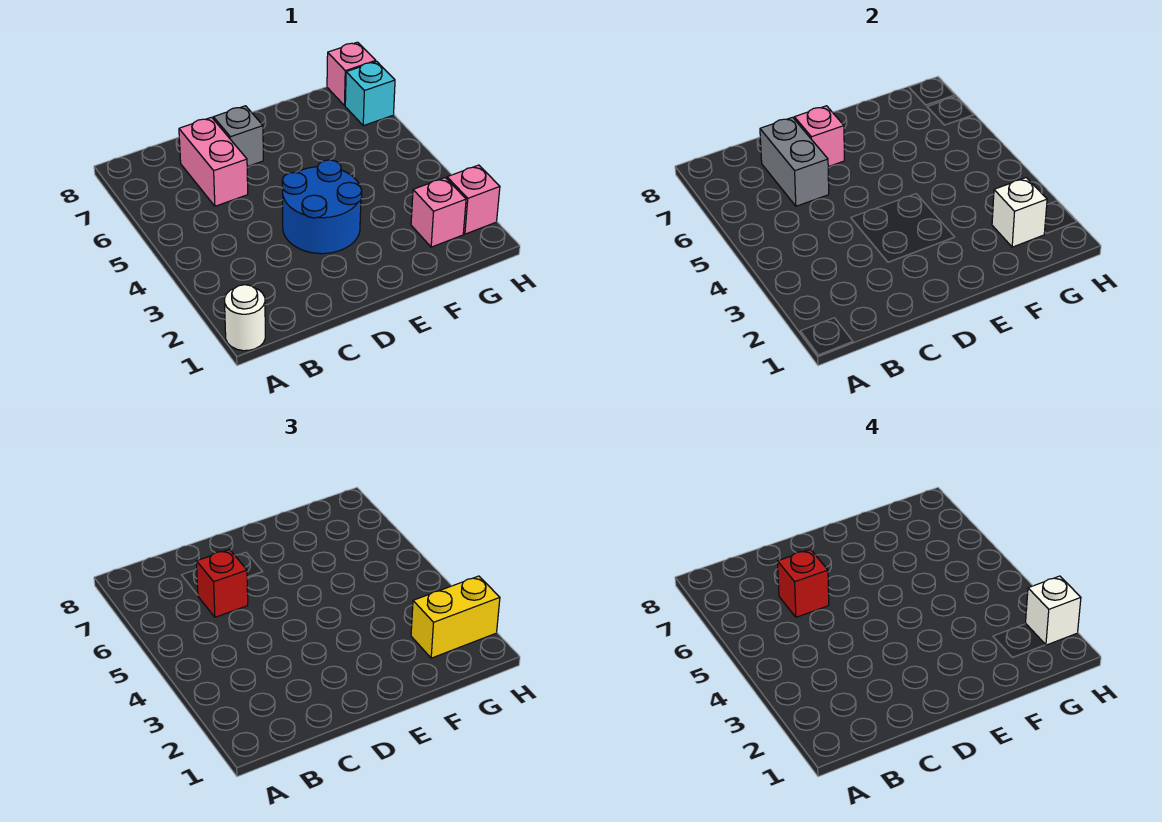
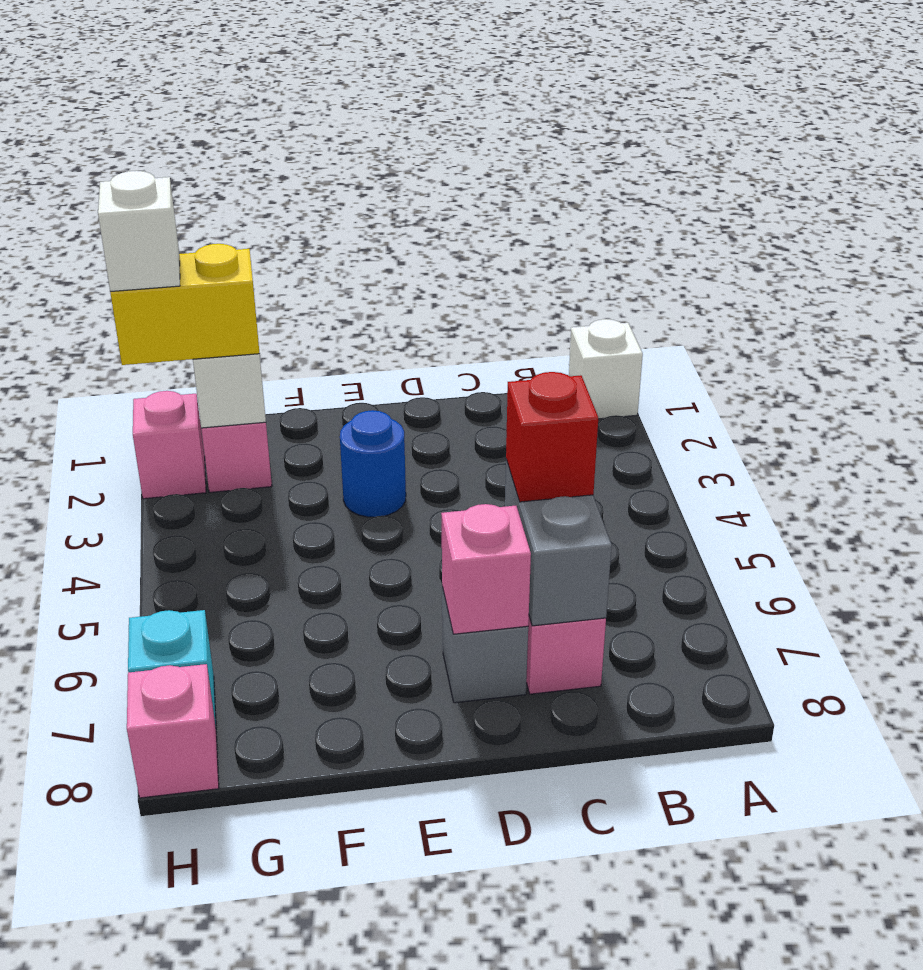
white 1x1 round brick [224,285,265,351] -> white 1x1 brick [569,319,643,419]
red 1x1 brick [777,550,829,617] -> none
blue 2x2 round brick [282,160,362,254] -> blue 1x1 round brick [340,410,406,517]

